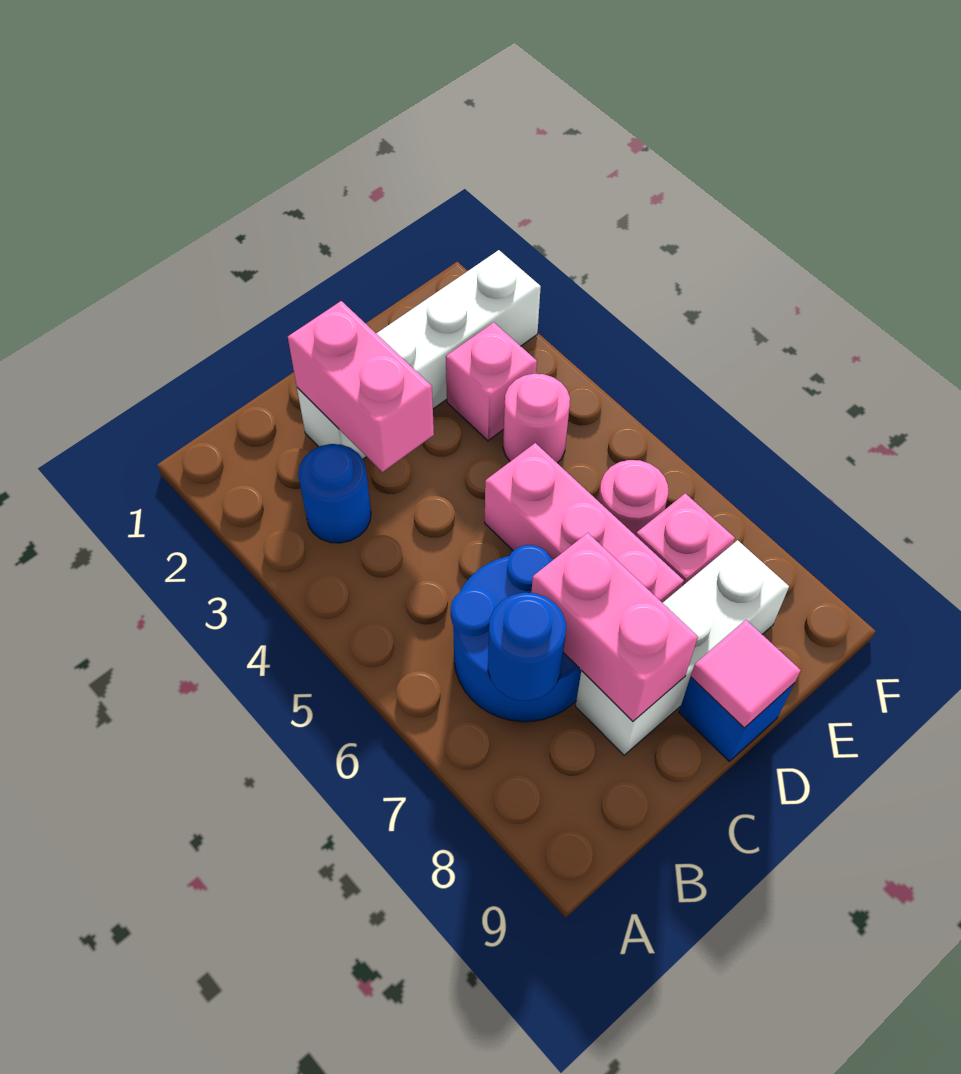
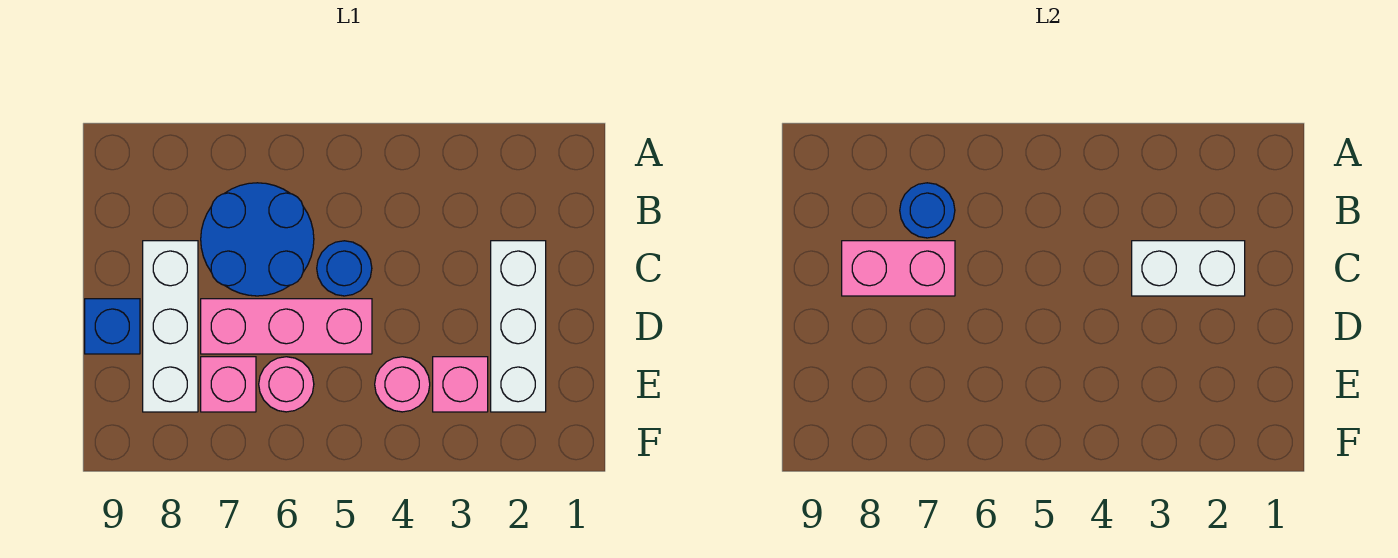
blue 1x1 round brick [298,444,371,543] -> blue 1x1 round brick moved to [317,241,372,296]
white 1x4 brick [297,250,541,459] -> white 1x3 brick [491,241,546,412]
pink 1x2 brick [288,301,434,472] -> white 1x2 brick [1132,241,1245,296]
pink 1x1 tile [691,620,801,728] -> none

